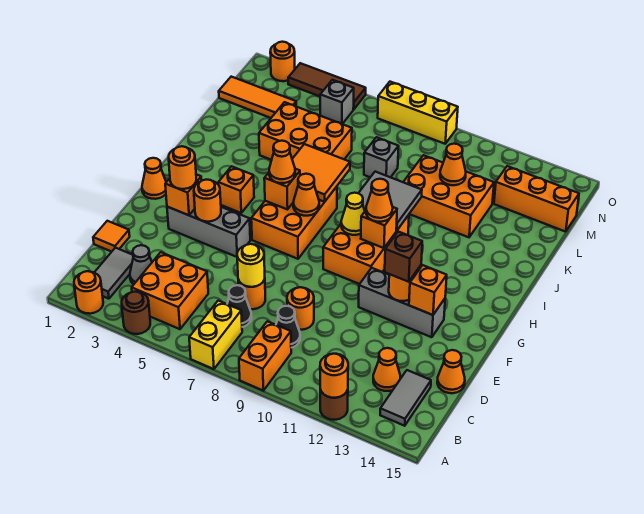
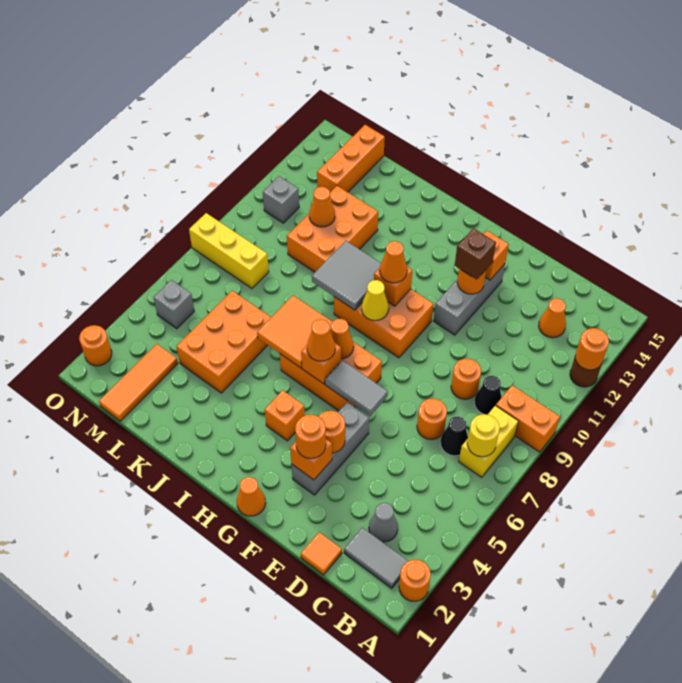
brown 1x1 round brick [122,292,150,334] -> none
yellow 1x2 brick [189,301,242,369] -> yellow 1x2 brick turned to [459,406,518,477]
orange 2x2 brick [132,252,208,329] -> none
grey 1x2 tile [380,370,431,426] -> grey 1x2 tile moved to [325,360,388,416]
yellow 1x1 round brick [237,244,265,287] -> yellow 1x1 round brick moved to [467,414,500,457]
orange 1x1 cone [437,350,465,393] -> none
grey 1x1 brick [364,137,399,177] -> grey 1x1 brick moved to [263,176,299,223]
brown 1x3 tile [288,63,366,109] -> none
yellow 1x3 brick [378,82,458,144] -> yellow 1x3 brick turned to [189,213,269,288]

